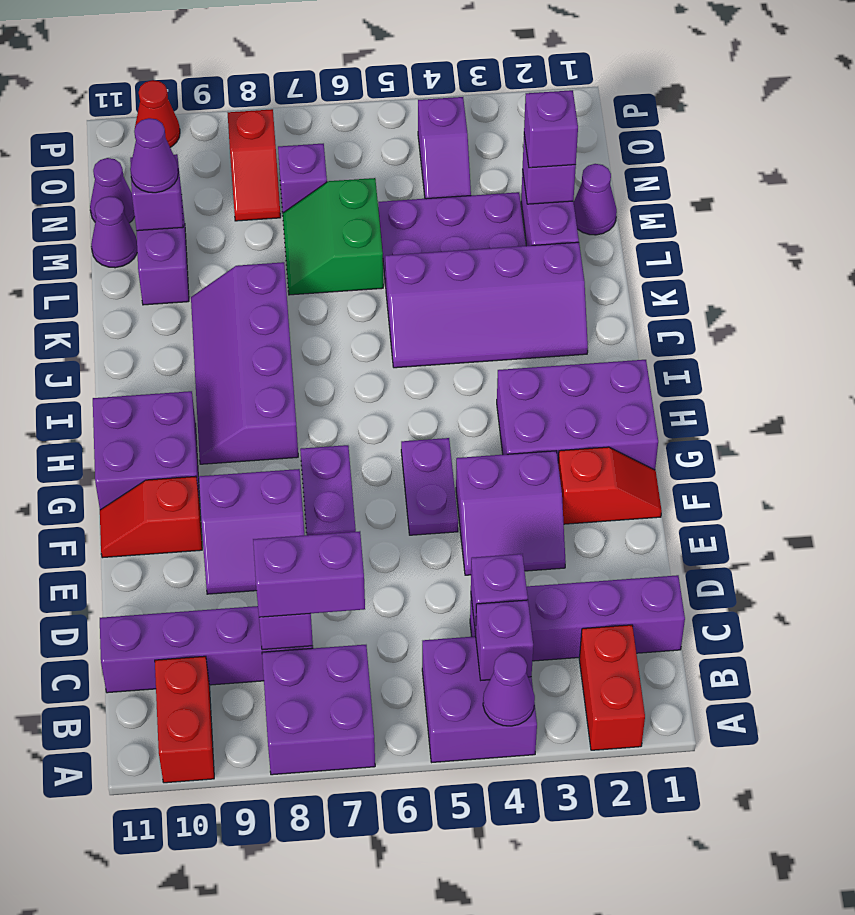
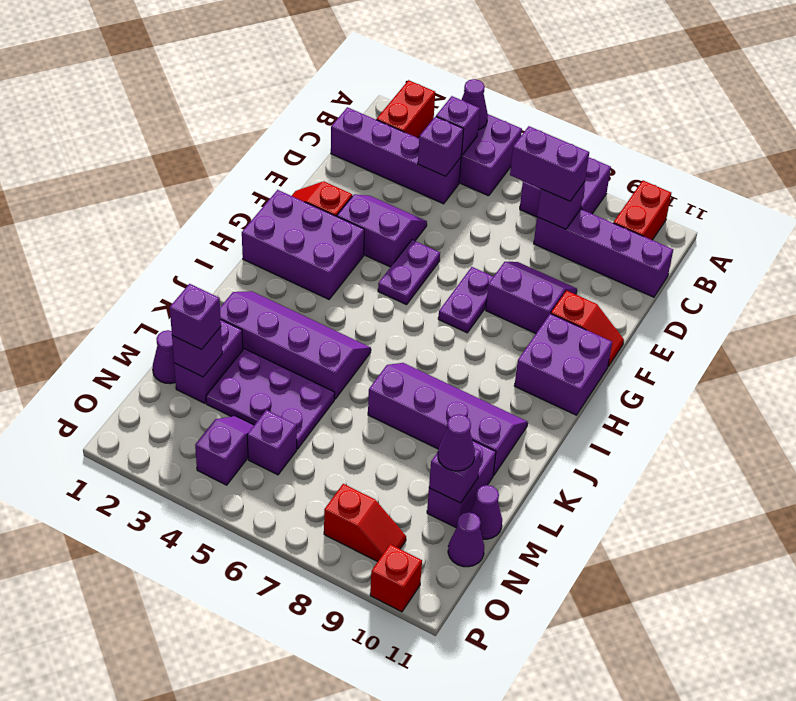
purple 2x4 slope [191,262,298,464] -> purple 2x4 slope turned to [368,363,528,476]
green 2x2 slope [283,178,383,295] -> none
purple 1x1 brick [278,144,327,213] -> purple 1x1 brick moved to [247,410,297,475]
red 1x2 slope [228,109,281,221] -> red 1x2 slope turned to [324,484,406,562]
red 1x1 cone [135,80,180,147] -> red 1x1 brick [370,544,422,612]

